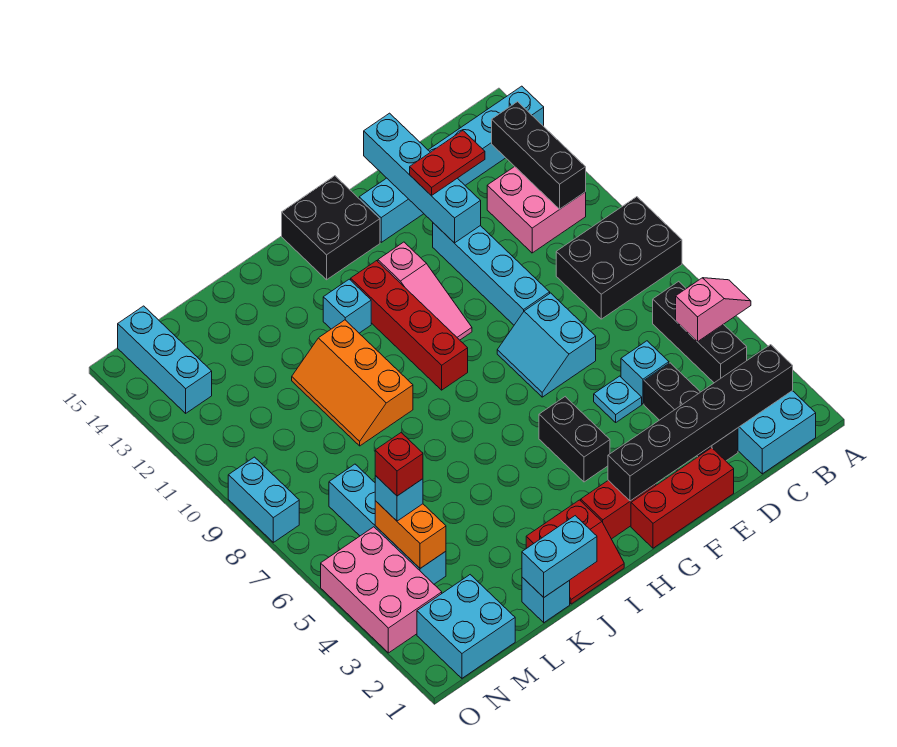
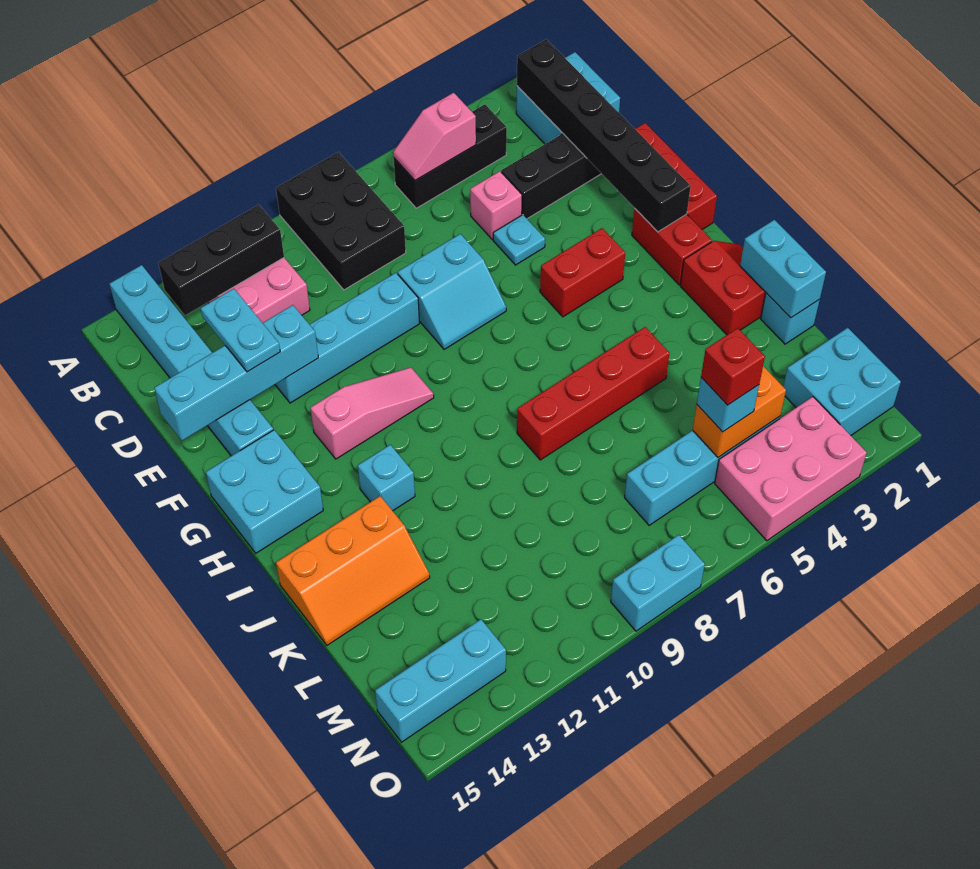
pink 1x2 slope [676,278,751,342] -> pink 1x2 slope turned to [393,93,476,180]
cyan 1x1 brick [621,341,669,404] -> pink 1x1 brick [470,171,522,240]
red 1x2 plate [410,131,485,196] -> cyan 1x2 plate [201,289,280,372]
black 1x2 brick [539,397,610,482] -> red 1x2 brick [540,228,625,317]
black 2x2 brick [282,176,380,280] -> cyan 2x2 brick [206,430,323,553]
red 1x4 brick [351,261,468,390] -> red 1x4 brick moved to [517,327,669,460]
orange 2x3 slope [292,320,413,446] -> orange 2x3 slope moved to [276,496,430,645]

